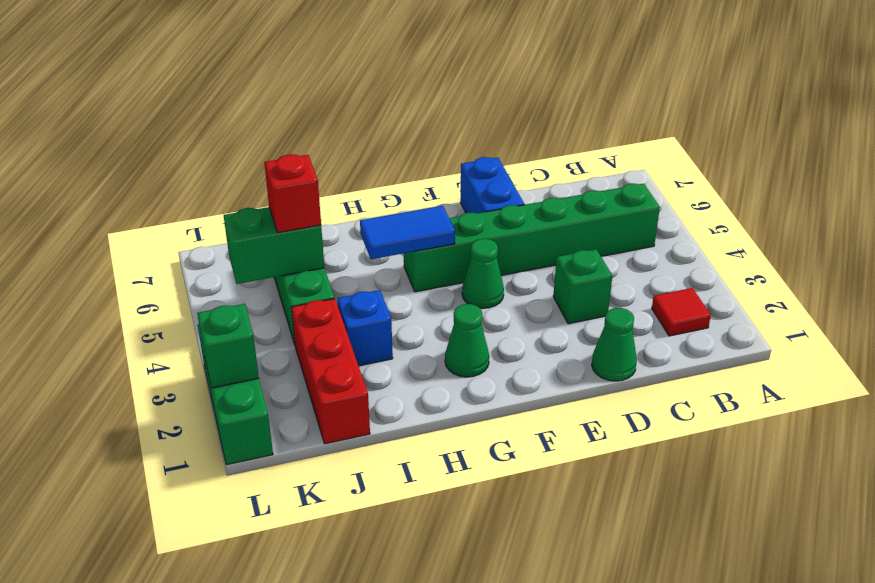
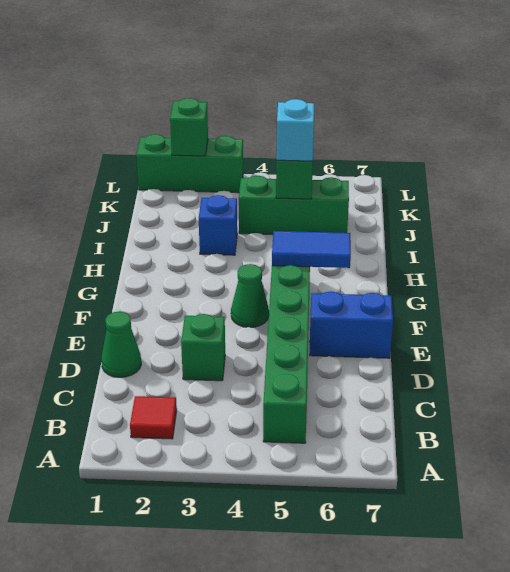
green 1x1 cone [445,304,489,377] -> none
blue 1x2 tile [360,206,455,259] -> blue 1x2 tile turned to [272,231,351,268]
red 1x3 brick [291,299,370,444] -> none
red 1x1 brick [264,154,321,233] -> cyan 1x1 brick [276,99,314,161]

